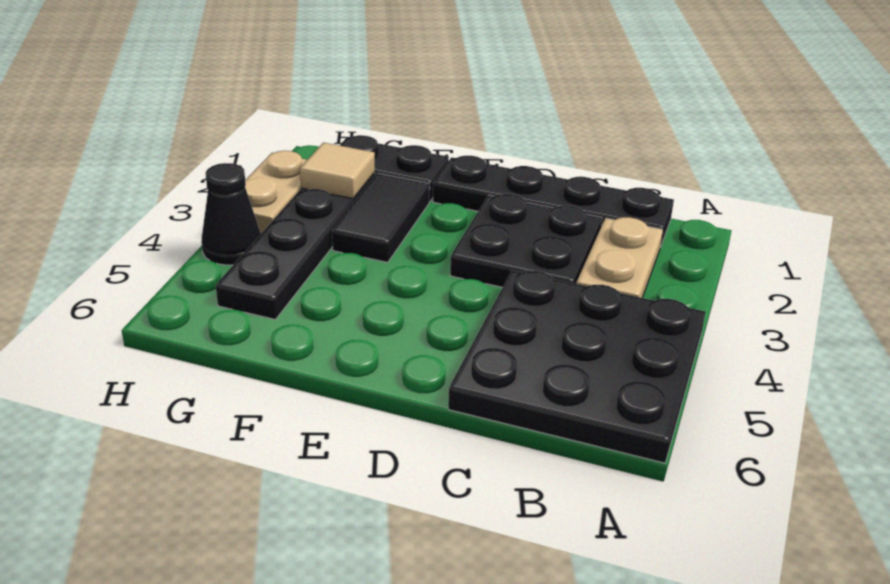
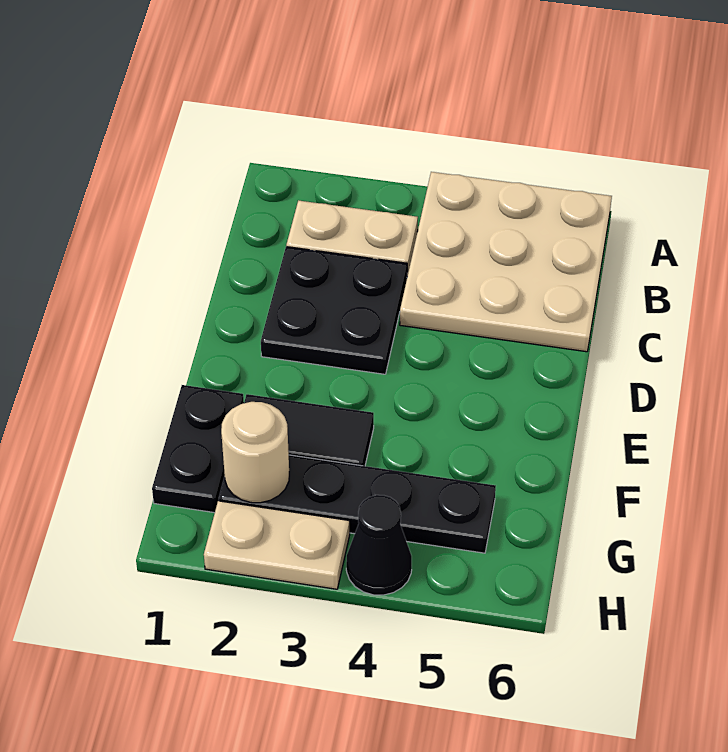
black 3x3 plate [448,270,705,463] -> tan 3x3 plate [400,172,612,352]
black 1x4 plate [433,156,674,247] -> none
tan 1x1 tile [300,143,375,199] -> tan 1x1 round brick [221,402,289,503]

